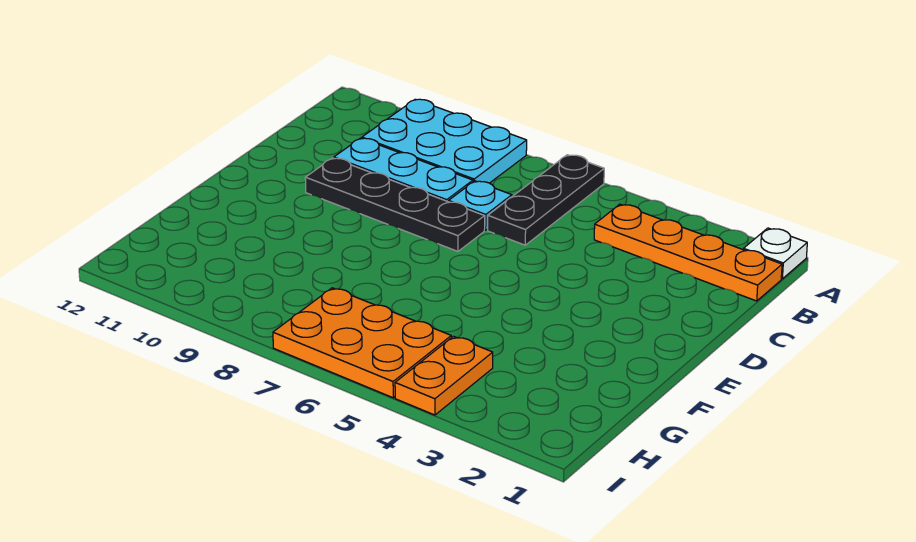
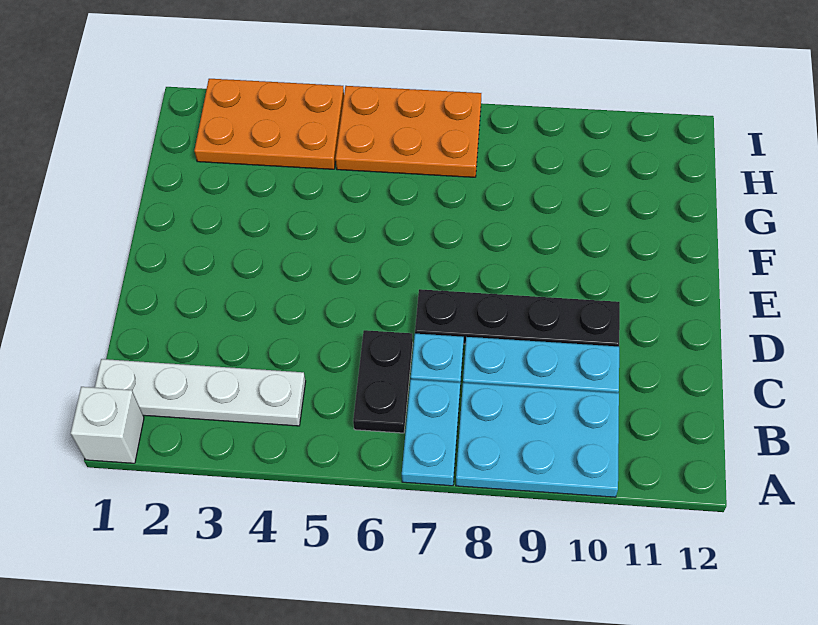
white 1x1 plate [743,228,807,279] -> white 1x1 brick [71,387,144,463]
black 1x3 plate [488,155,604,245] -> black 1x2 plate [353,330,413,433]
none -> cyan 1x2 plate [402,379,460,486]
orange 1x4 plate [594,204,782,301] -> white 1x4 plate [95,359,306,426]
orange 1x2 plate [395,336,493,415] -> orange 2x3 plate [194,79,344,169]

